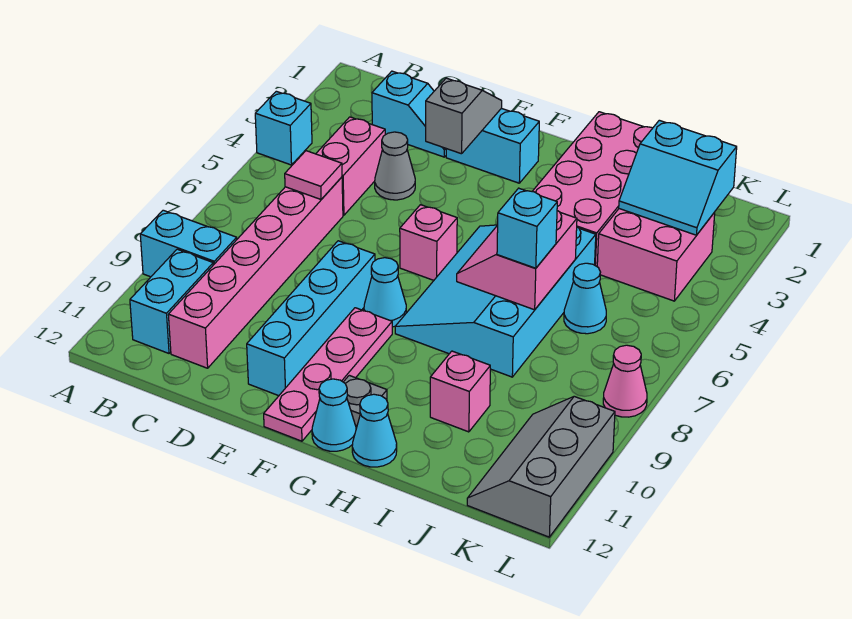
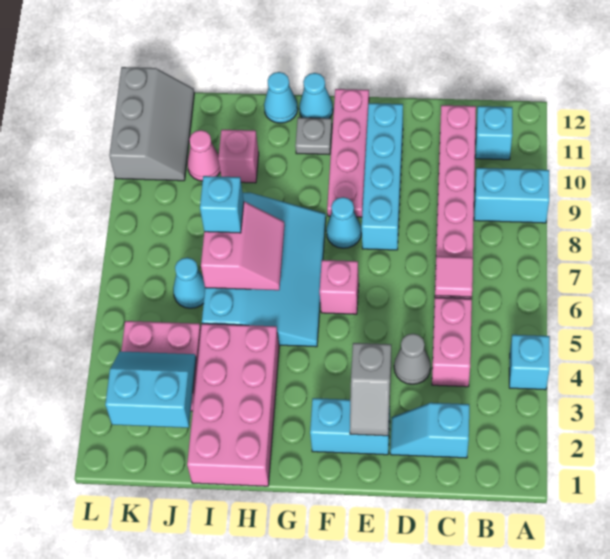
cyan 1x2 brick [130,249,213,353] -> cyan 1x1 brick [475,106,512,160]
pink 1x1 cone [603,345,647,417] -> pink 1x1 cone moved to [187,130,220,181]

